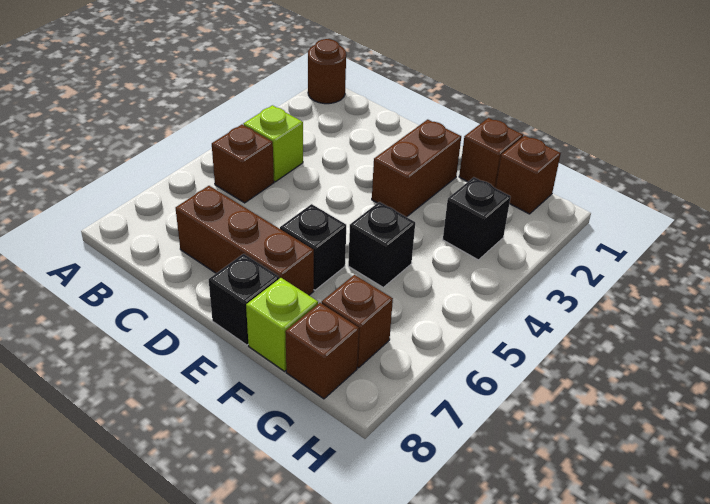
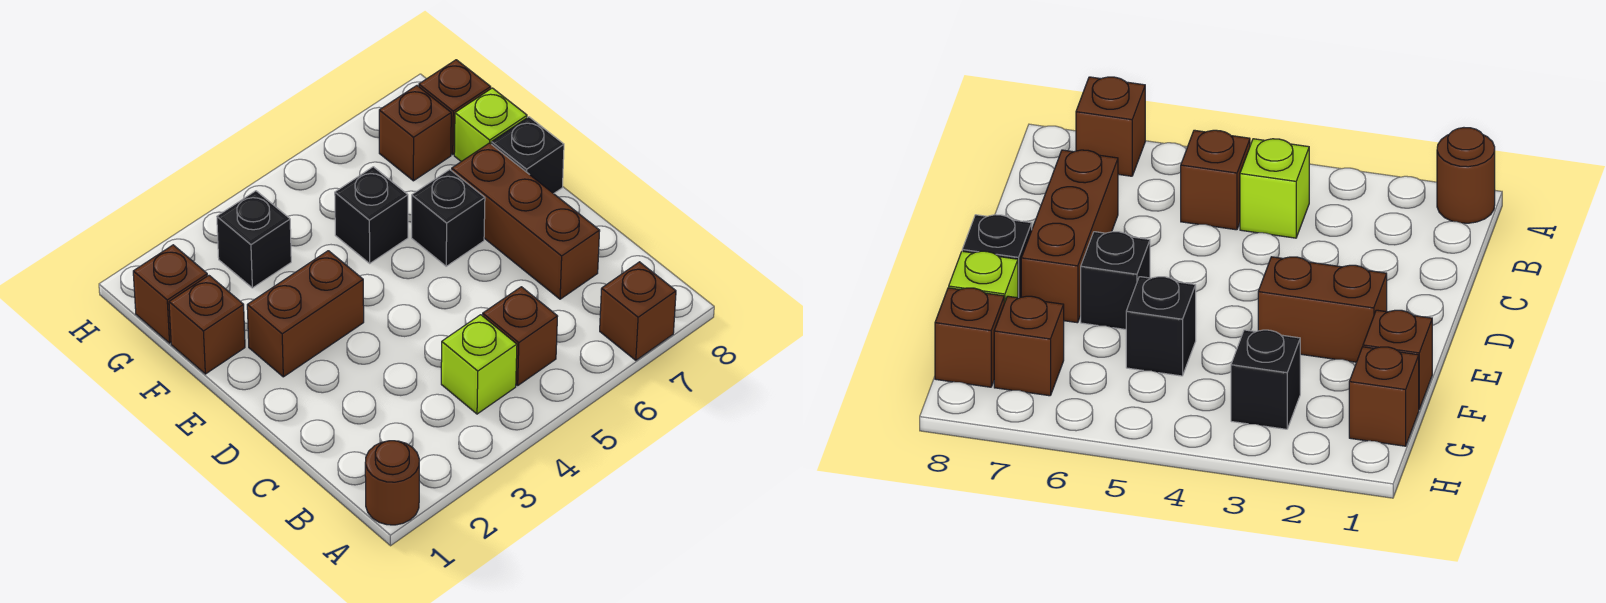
none -> brown 1x1 brick [600,262,676,360]

